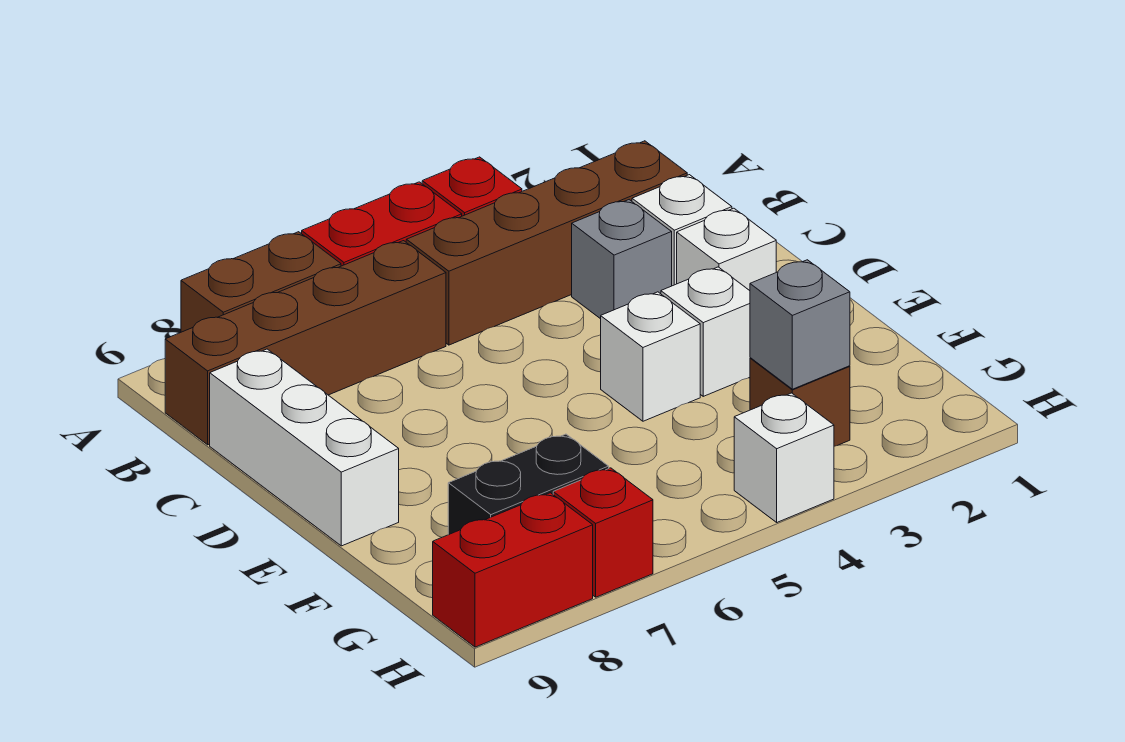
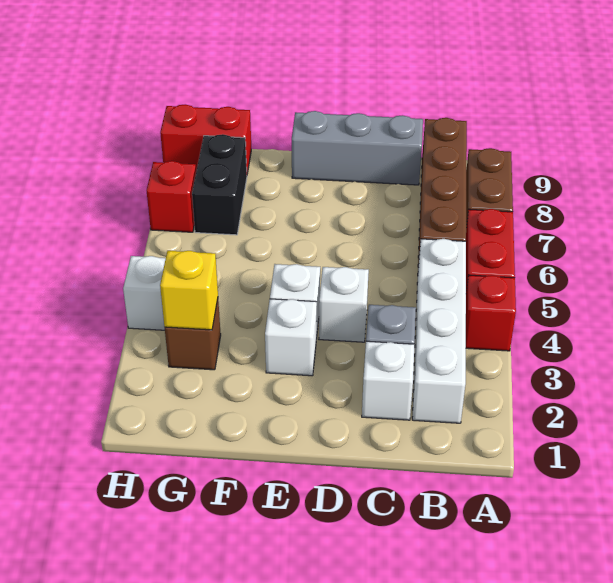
brown 1x4 brick [406,141,687,345] -> white 1x4 brick [412,239,466,423]
white 1x3 brick [210,349,399,546] -> grey 1x3 brick [292,111,423,185]
white 1x1 brick [677,208,776,291] -> white 1x1 brick moved to [319,267,369,342]
grey 1x1 brick [750,260,850,389] -> yellow 1x1 brick [160,251,218,330]
red 1x2 brick [433,493,593,647] -> red 1x2 brick turned to [160,104,251,174]

